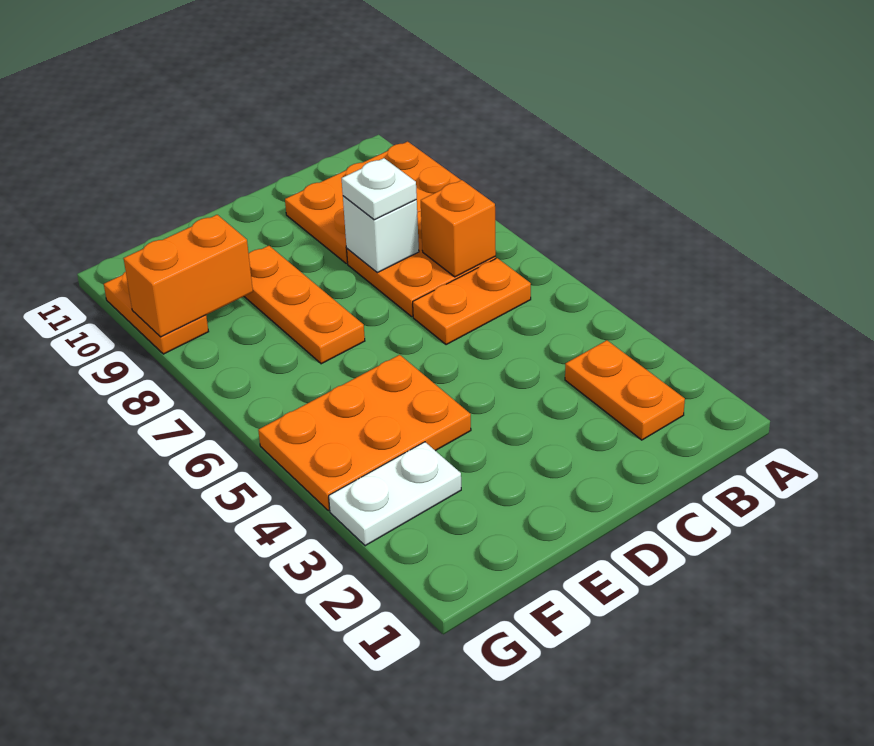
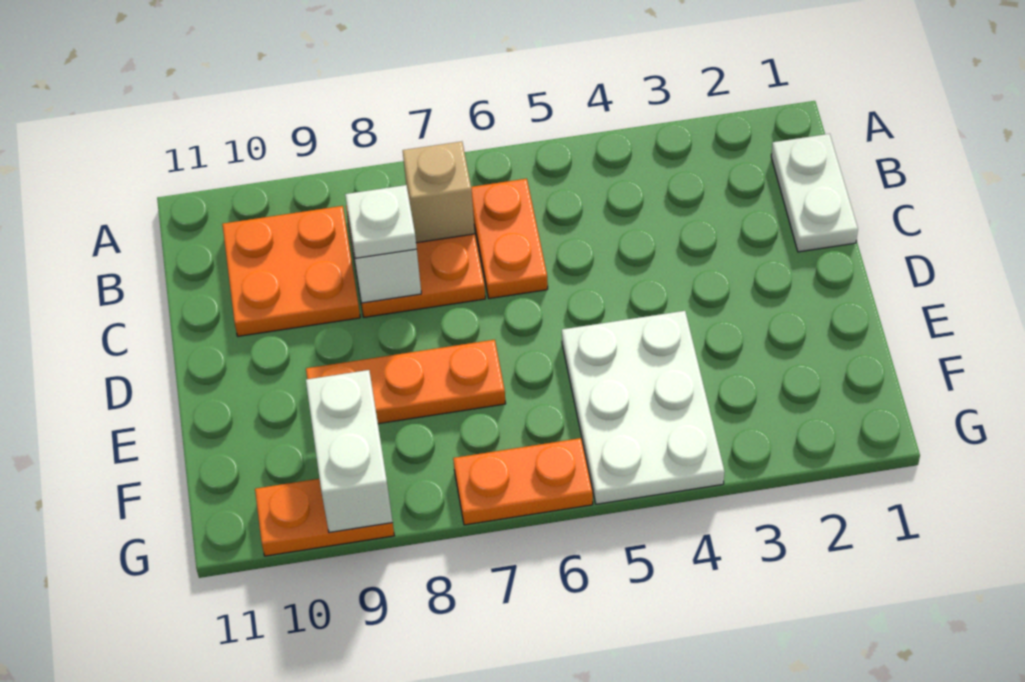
orange 2x3 plate [285,142,461,263] -> orange 2x2 plate [222,206,360,336]
orange 1x2 plate [565,340,685,440] -> orange 1x2 plate moved to [453,438,593,525]
orange 1x1 brick [421,180,496,277] -> tan 1x1 brick [403,141,475,243]
orange 2x3 plate [258,355,471,511] -> white 2x3 plate [562,311,725,504]
white 1x2 plate [329,442,461,546] -> white 1x2 plate moved to [771,134,858,252]
orange 1x2 brick [123,215,253,337] -> white 1x2 brick [306,370,393,532]

